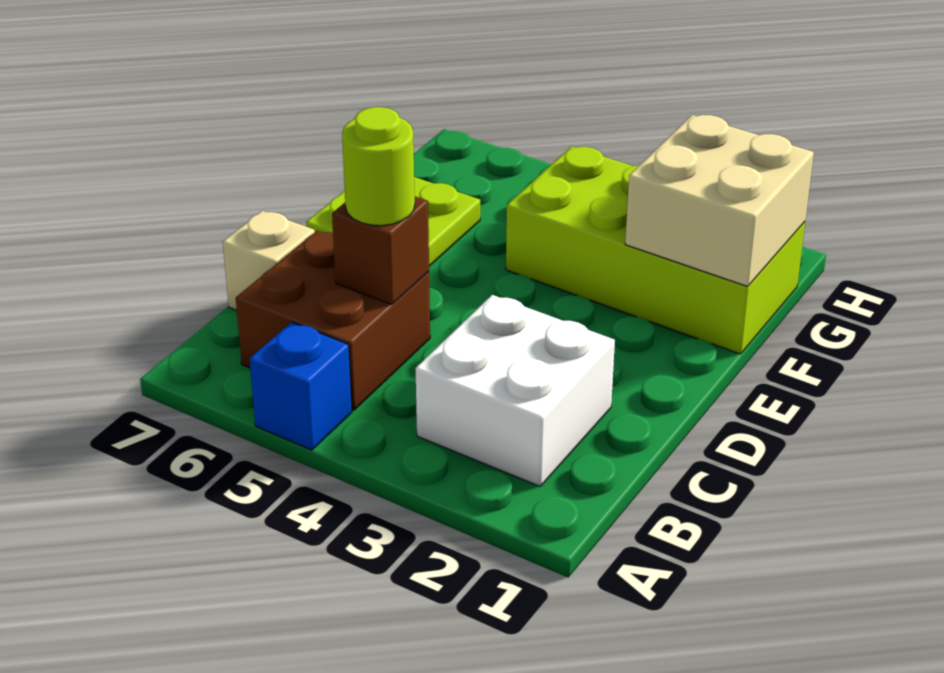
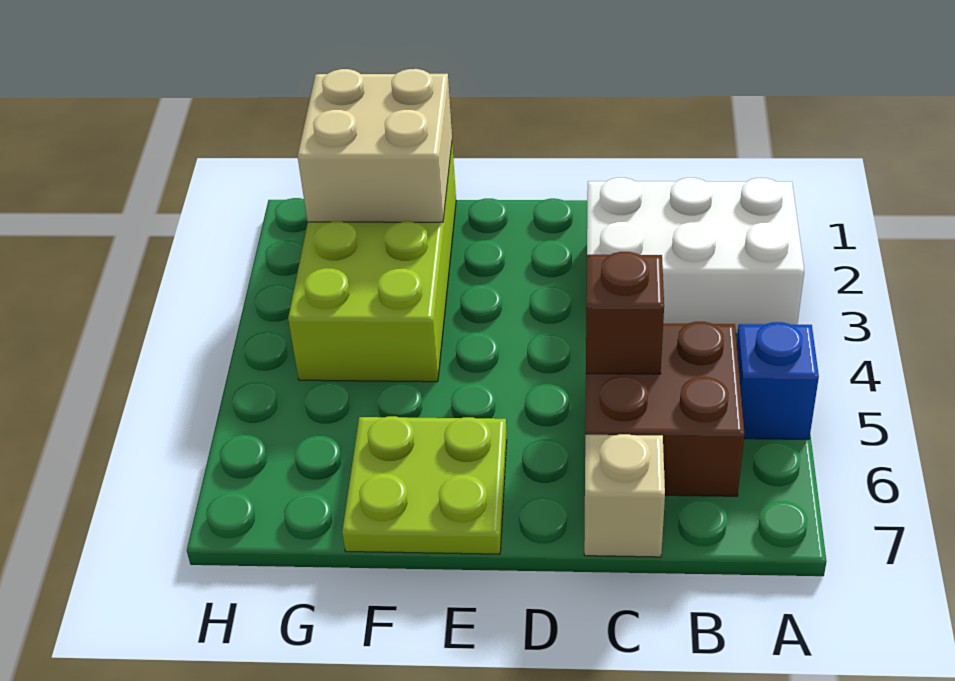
white 2x2 brick [415,295,615,486] -> white 2x3 brick [587,178,804,334]
lime 1x1 round brick [342,107,415,226] -> none

